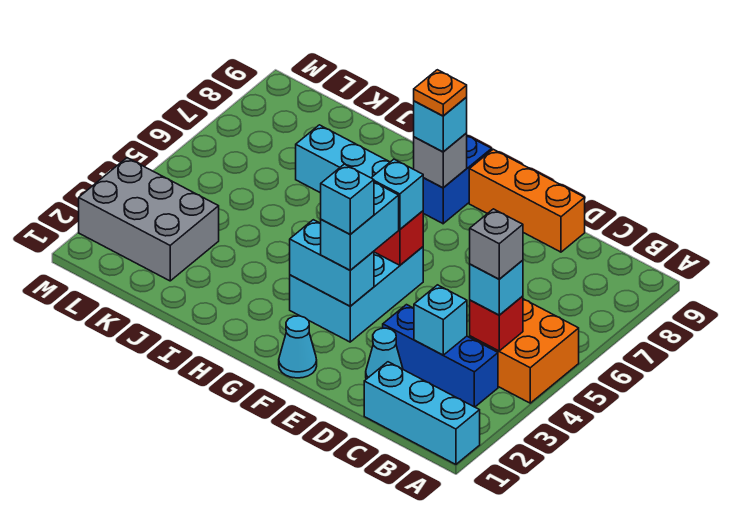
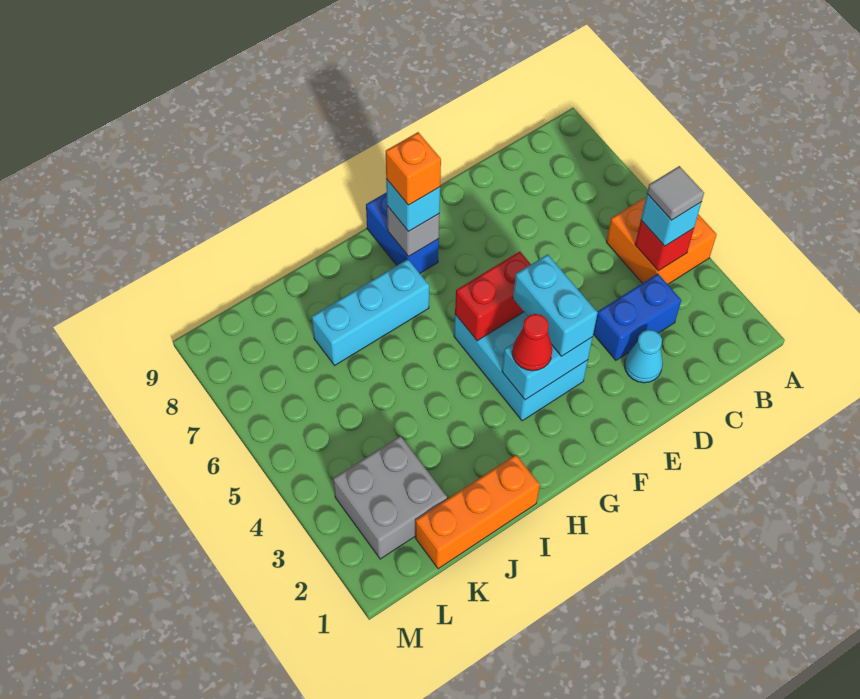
cyan 1x3 brick [364,362,480,464] -> none
blue 1x3 brick [383,305,498,407] -> blue 1x2 brick [593,274,681,360]
grey 1x1 brick [470,209,523,279] -> grey 1x1 tile [647,166,704,220]
cyan 1x1 brick [414,285,467,355] -> none
orange 1x3 brick [469,149,585,252] -> orange 1x3 brick moved to [415,455,540,569]
cyan 1x1 cone [279,316,317,378] -> none
cyan 1x1 brick [321,164,374,234] -> none
cyan 1x1 brick [372,159,423,230] -> none
none -> red 1x1 cone [512,314,552,371]
orange 1x1 plate [414,70,467,116] -> orange 1x1 brick [386,132,441,205]
grey 2x3 brick [79,158,219,281] -> grey 2x2 brick [333,436,447,559]

